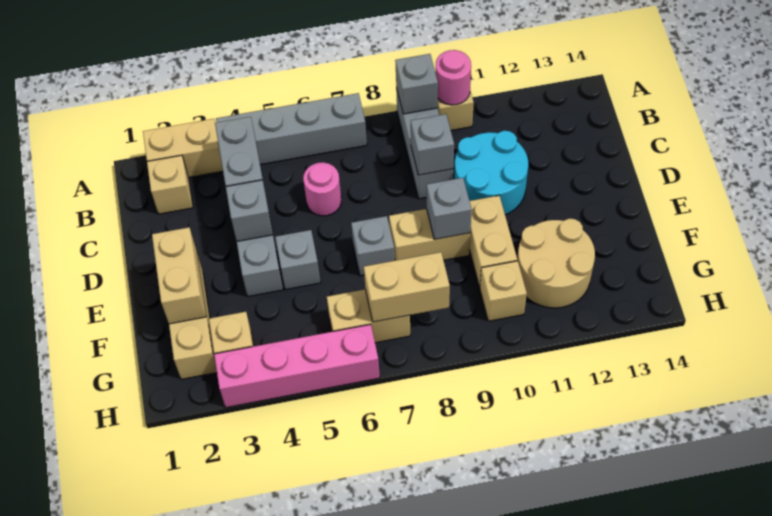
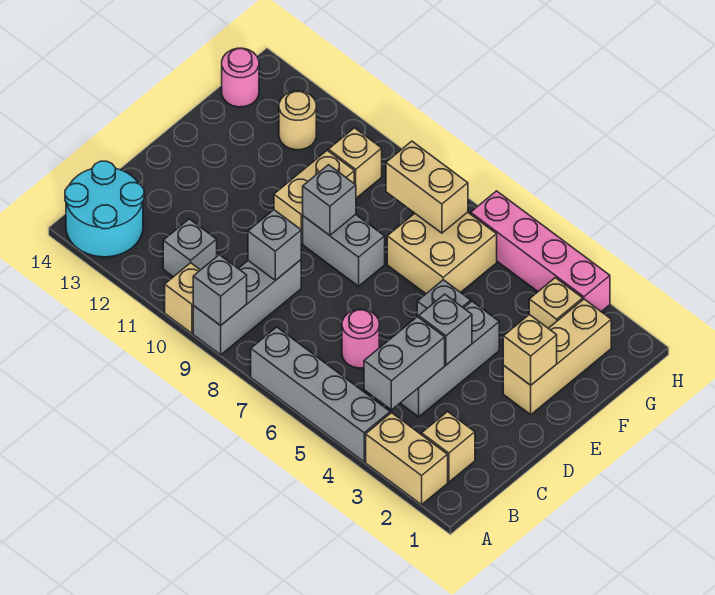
pink 1x1 round brick [435,50,471,105] -> pink 1x1 round brick moved to [222,48,259,107]
cyan 2x2 round brick [454,131,528,215] -> cyan 2x2 round brick moved to [65,161,144,257]
tan 1x2 brick [152,227,206,324] -> tan 1x1 brick [503,314,557,385]
grey 1x1 brick [351,216,395,276] -> grey 1x1 brick moved to [163,219,217,277]
tan 1x2 brick [389,209,470,261] -> grey 1x2 brick [303,214,385,286]
tan 2x2 round brick [517,219,595,308] -> tan 1x1 round brick [279,91,316,150]
tan 1x2 brick [327,289,410,343] -> tan 2x2 brick [387,212,497,294]

